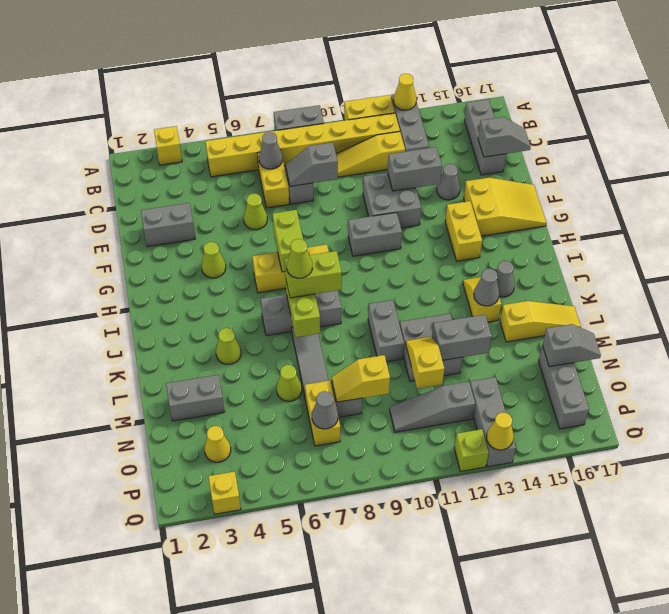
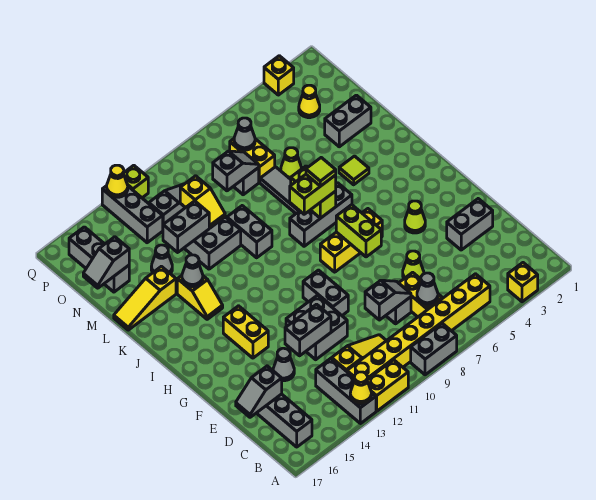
yellow 2x3 slope [464,178,547,236] -> none
grey 1x2 brick [348,212,402,256] -> grey 1x2 brick turned to [303,270,348,315]
lime 1x1 cone [287,239,313,278] -> lime 1x1 tile [306,158,336,186]
grey 1x1 cone [496,261,515,297] -> grey 1x1 cone moved to [151,245,172,274]
lime 1x1 cone [216,328,241,364] -> lime 1x1 tile [339,156,369,185]
yellow 1x2 slope [332,355,390,402] -> grey 1x2 slope [213,151,259,191]

